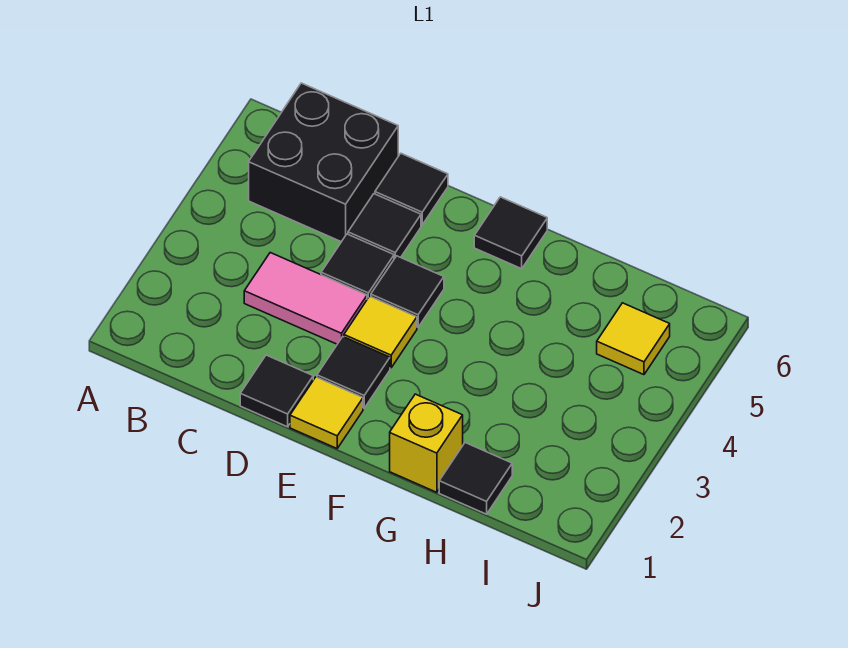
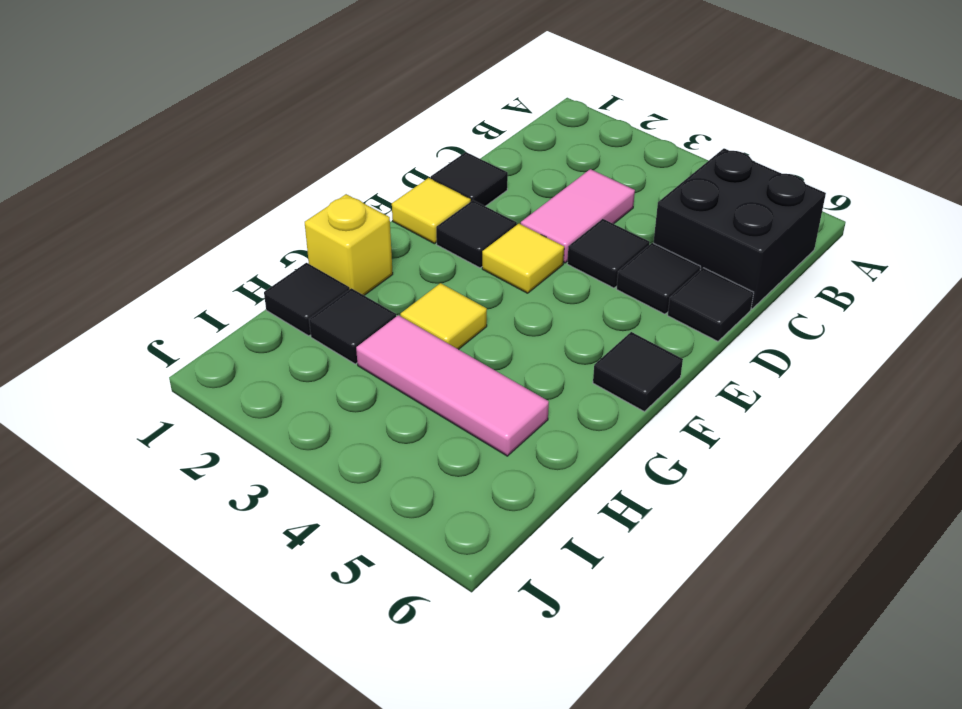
black 1x1 tile [371,256,444,327] -> black 1x1 tile moved to [309,288,396,364]
none -> pink 1x3 tile [356,315,549,456]
yellow 1x1 tile [597,303,670,375] -> yellow 1x1 tile moved to [400,283,487,349]

